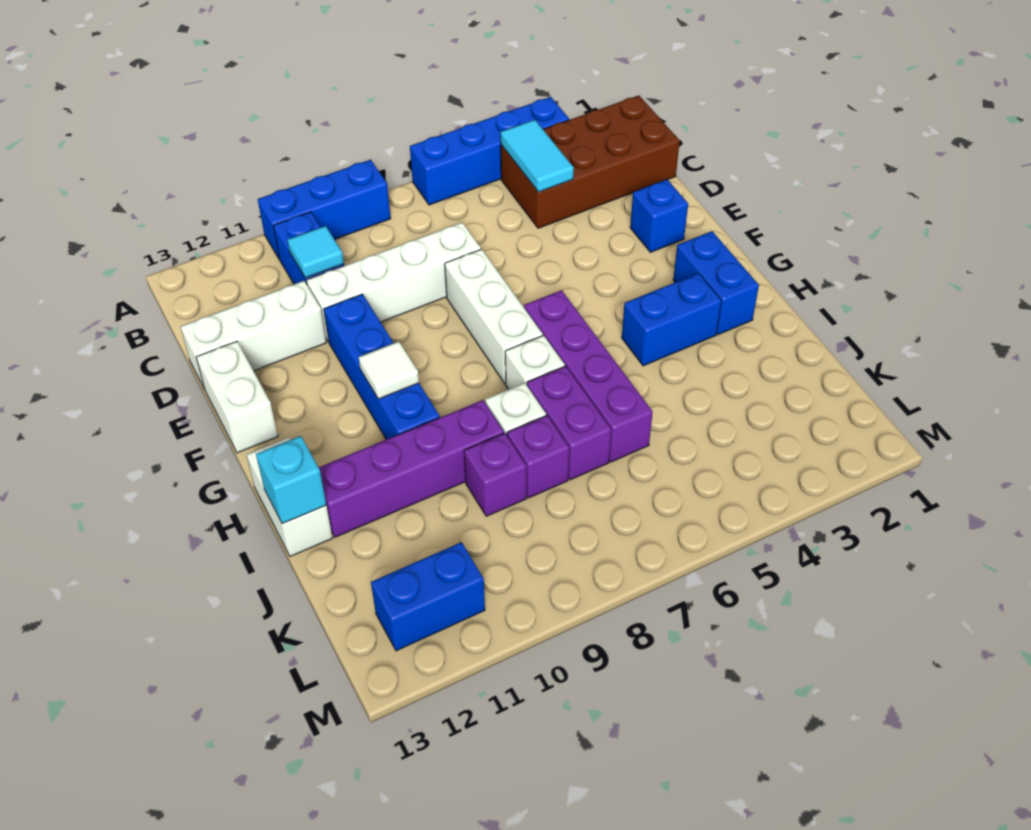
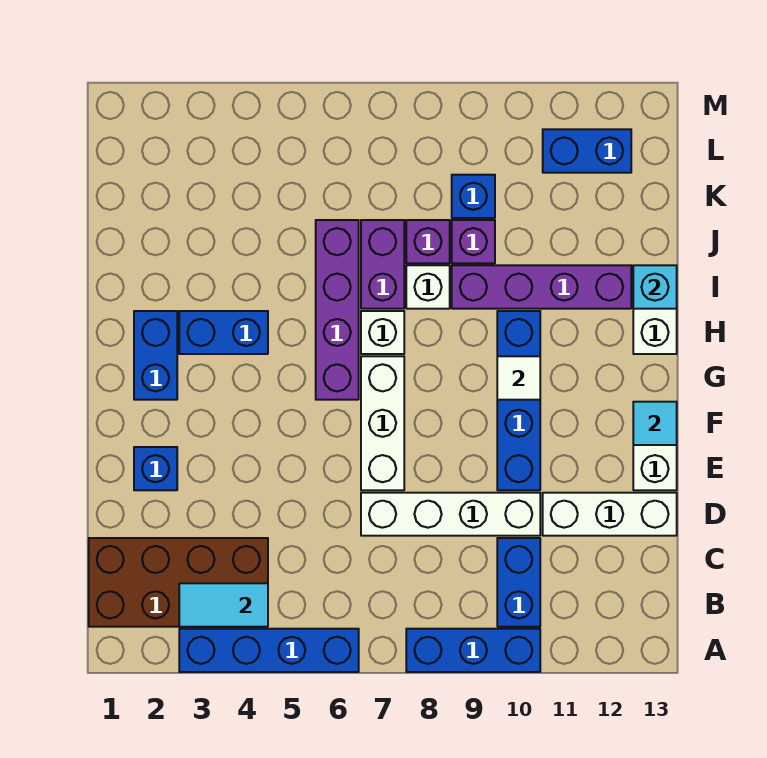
cyan 1x2 tile [501,120,574,192] -> cyan 1x2 tile turned to [179,583,268,627]
cyan 1x1 tile [287,226,344,278] -> cyan 1x1 tile moved to [633,402,677,445]
none -> blue 1x1 brick [452,175,495,218]

